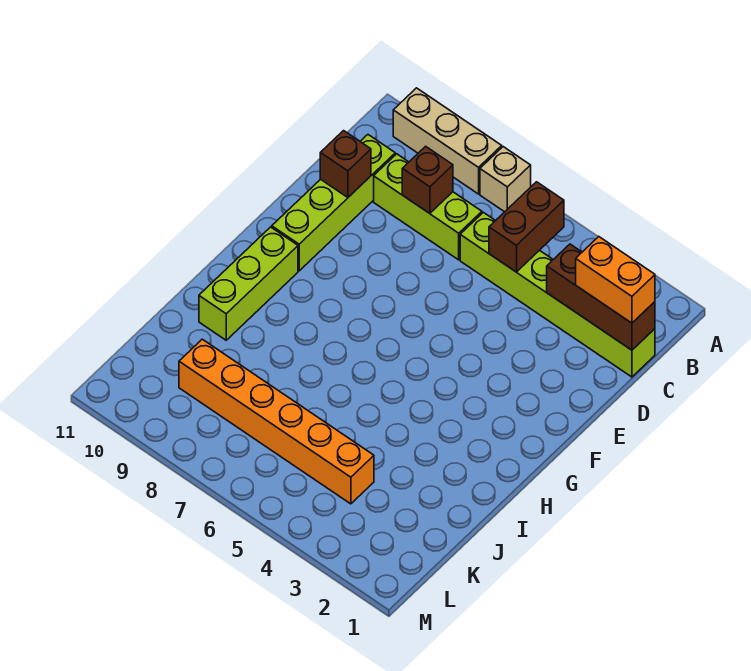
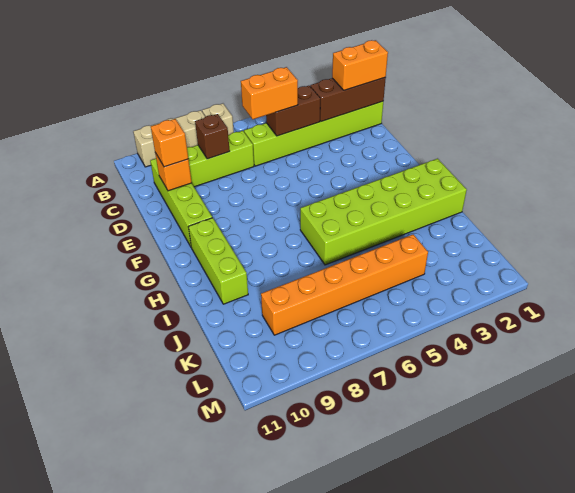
brown 1x2 brick [489,182,564,272] -> brown 1x2 brick turned to [266,86,320,136]
none -> orange 1x2 brick [241,67,298,119]
brown 1x1 brick [320,131,371,197] -> orange 1x1 brick [155,153,192,191]
none -> orange 1x1 brick [151,119,188,167]
none -> lime 2x6 brick [300,159,467,265]

